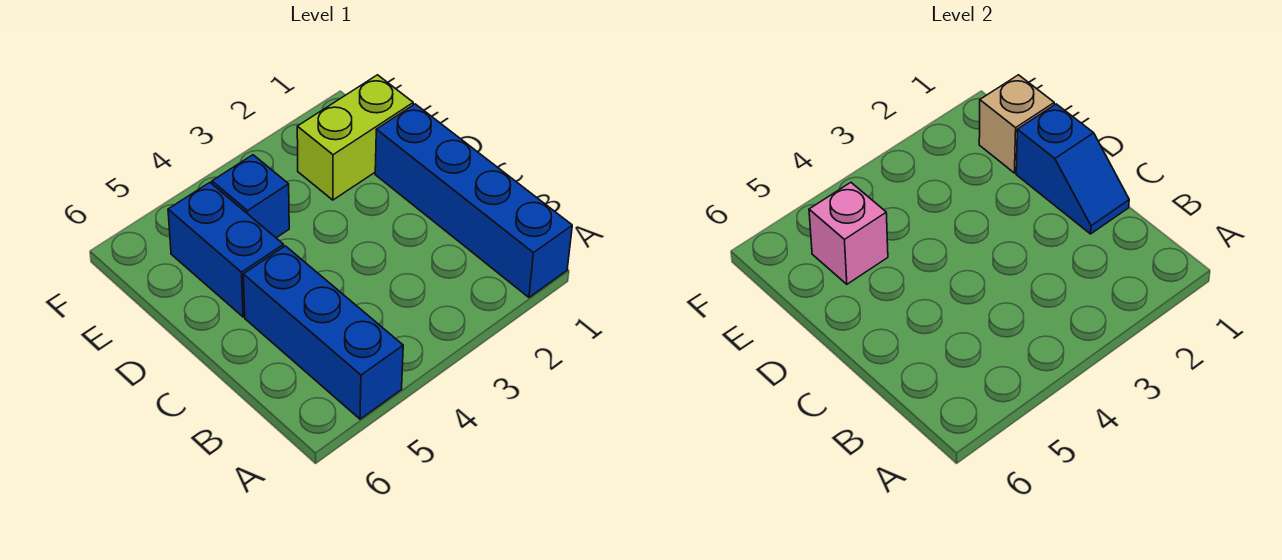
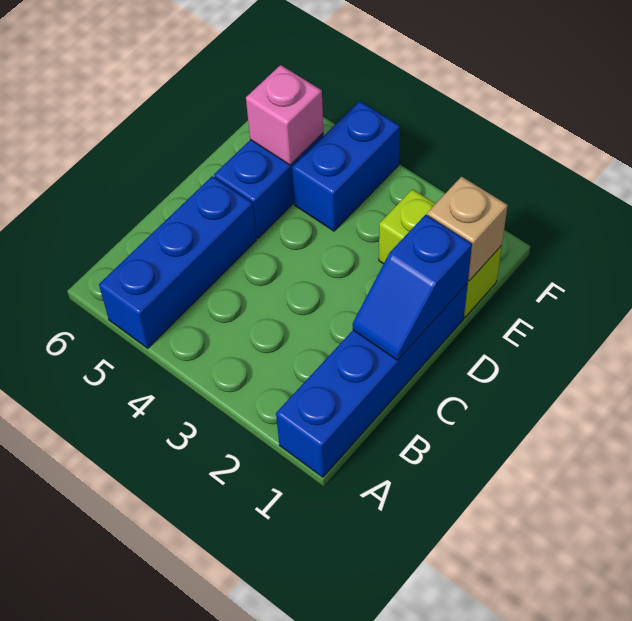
blue 1x1 brick [212,155,289,238] -> blue 1x2 brick [292,101,400,231]

